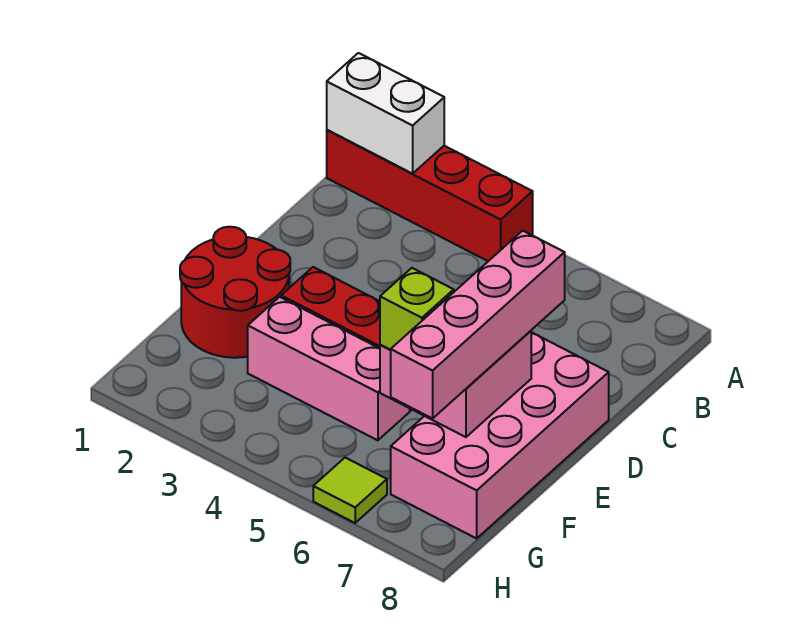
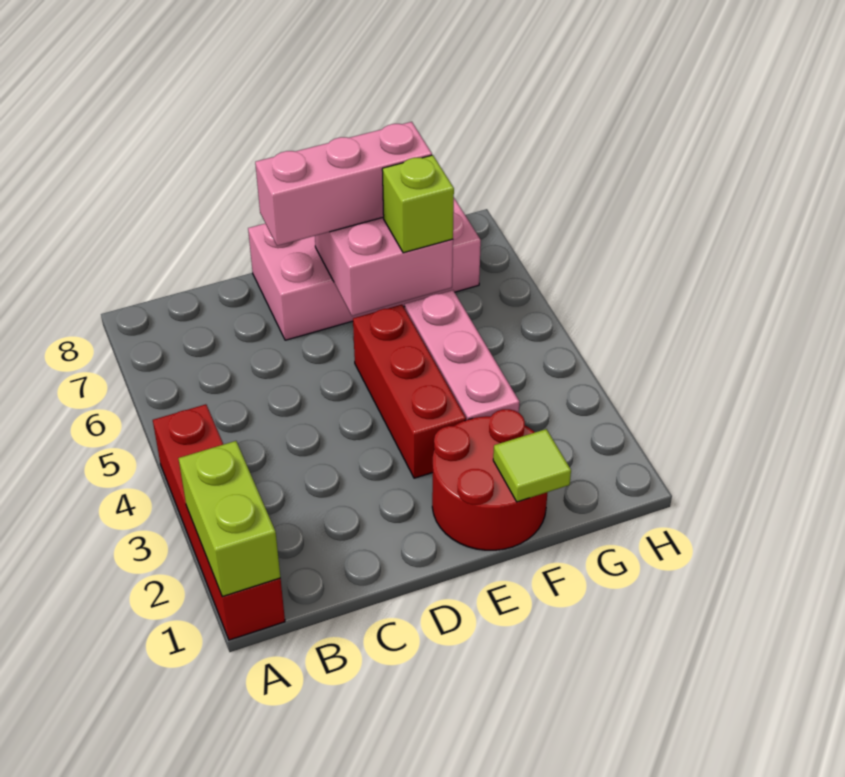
white 1x2 brick [327,53,444,174] -> lime 1x2 brick [178,441,280,597]
pink 1x4 brick [391,231,565,419] -> pink 1x3 brick [255,122,432,246]
lime 1x1 tile [313,458,387,523] -> lime 1x1 tile moved to [493,429,571,502]

